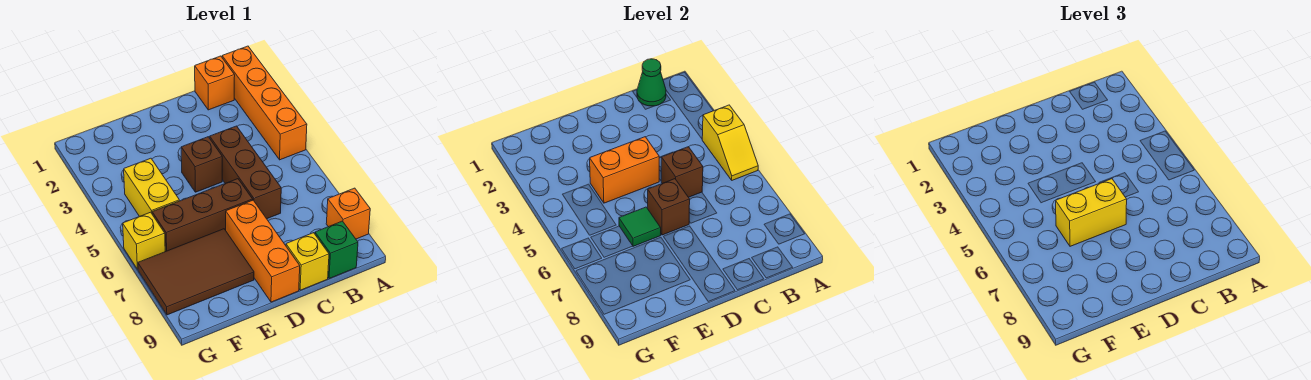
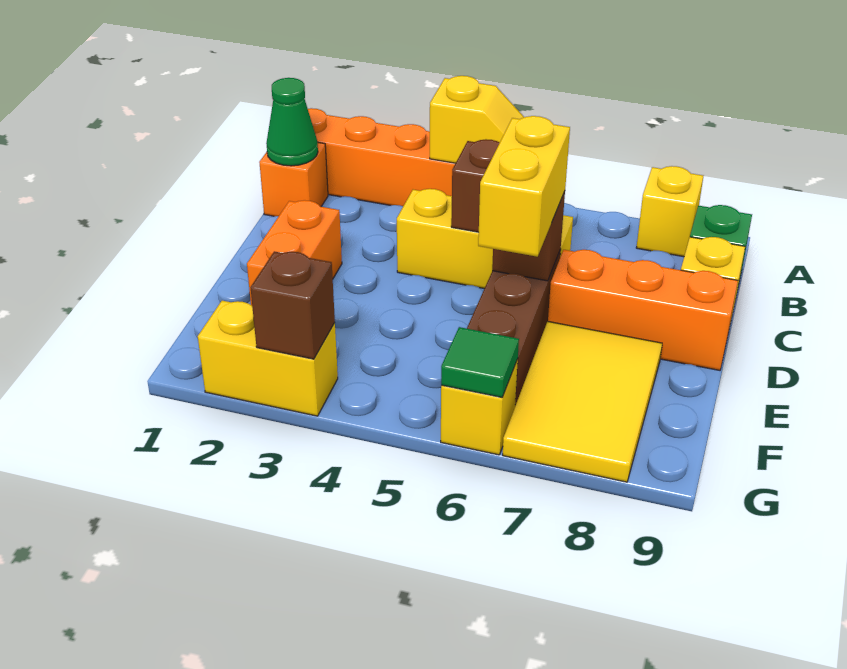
orange 1x1 brick [326,188,370,239] -> yellow 1x1 brick [636,166,703,257]
brown 1x3 brick [210,126,281,219] -> yellow 1x3 brick [397,189,573,289]
brown 1x1 brick [181,137,222,192] -> brown 1x1 brick moved to [251,251,335,359]
orange 1x2 brick [590,137,659,203] -> orange 1x2 brick moved to [247,200,342,305]
green 1x1 tile [619,207,661,246] -> green 1x1 tile moved to [441,327,519,397]
brown 2x3 tile [138,229,254,315] -> yellow 2x3 tile [503,321,662,482]
yellow 1x2 brick [124,158,179,217] -> yellow 1x2 brick moved to [198,301,338,416]

